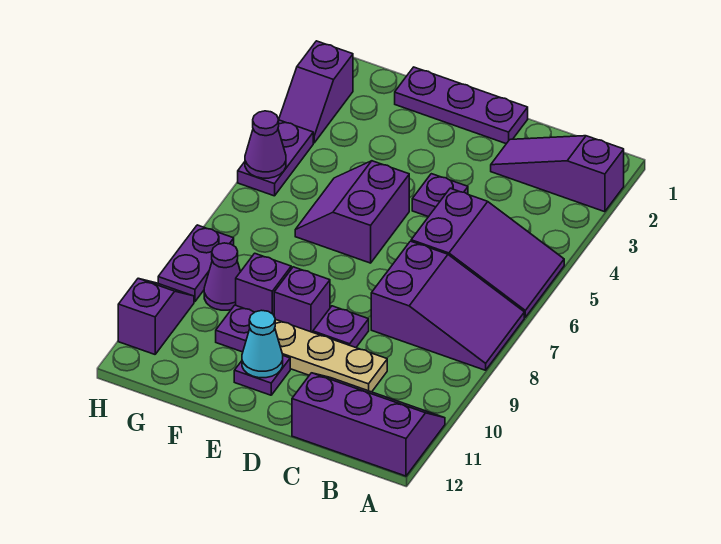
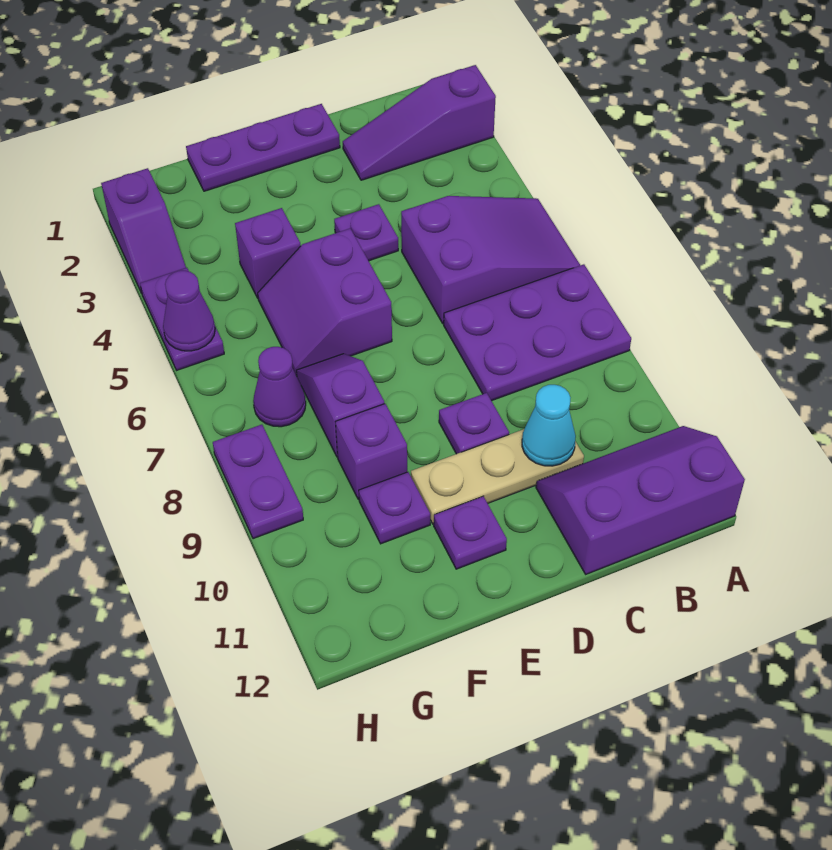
purple 2x3 slope [371,241,524,370] -> purple 2x3 plate [444,264,631,401]
purple 1x1 brick [274,267,330,332] -> purple 1x1 brick moved to [235,208,301,298]
cyan 1x1 cone [242,310,283,378] -> cyan 1x1 cone moved to [522,385,576,466]
purple 1x1 cone [204,243,241,310] -> purple 1x1 cone moved to [253,347,306,427]
purple 1x2 slope [118,279,194,354] -> purple 1x2 slope moved to [296,354,384,457]

